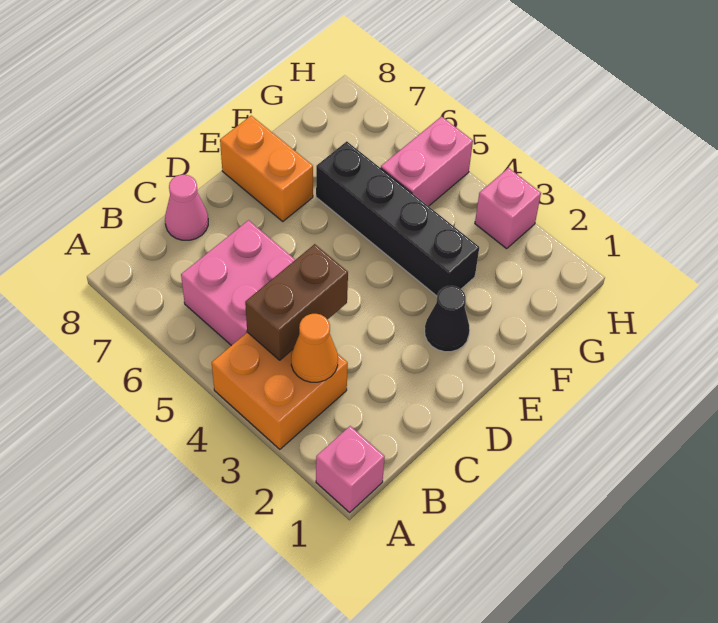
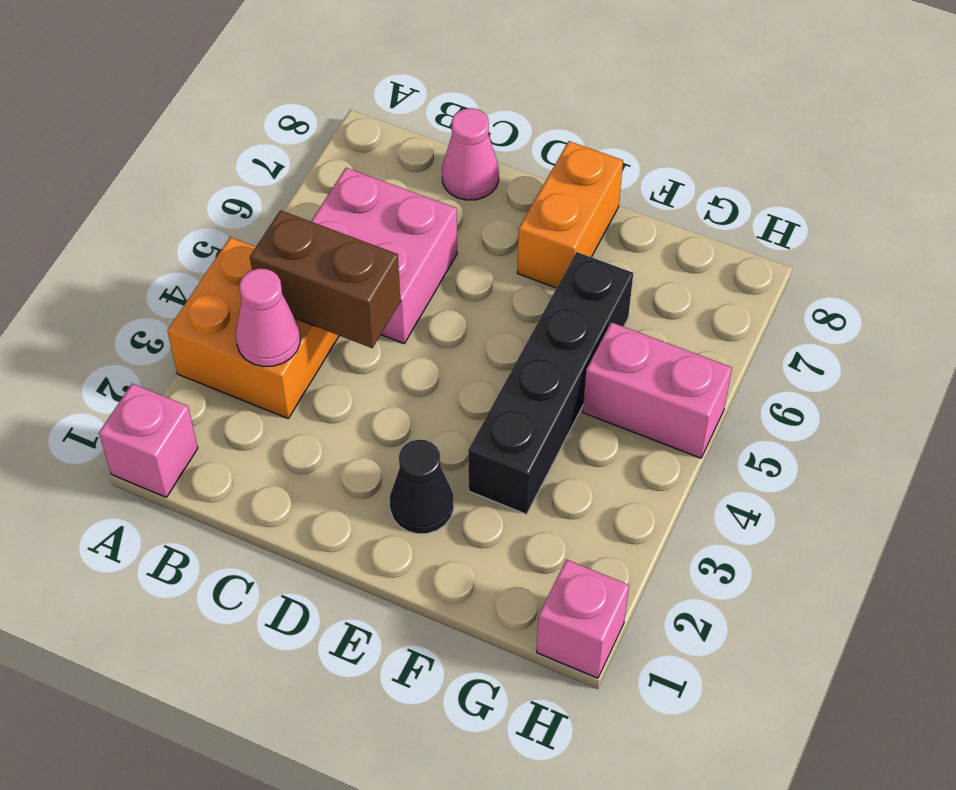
orange 1x1 cone [291,314,338,382] -> pink 1x1 cone [236,268,300,367]
pink 1x1 brick [475,168,541,249] -> pink 1x1 brick moved to [537,560,629,678]

